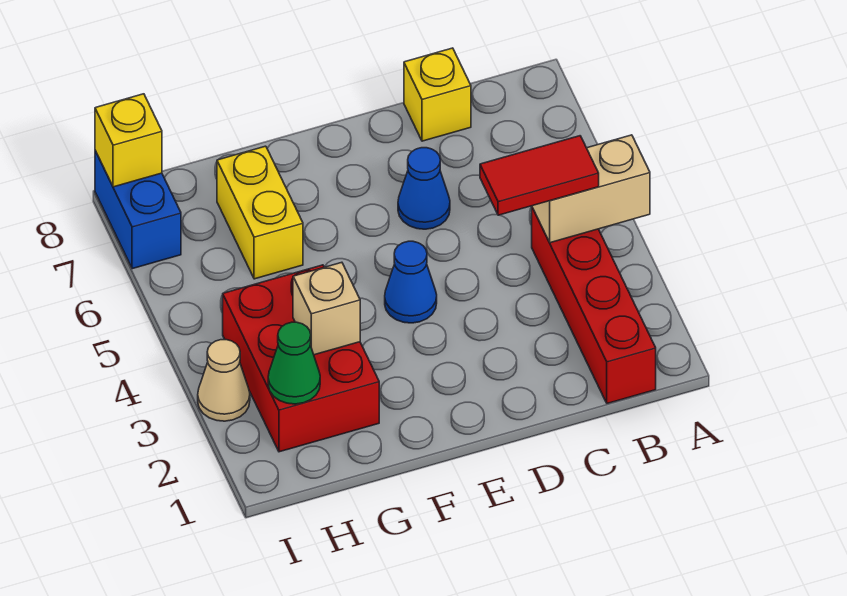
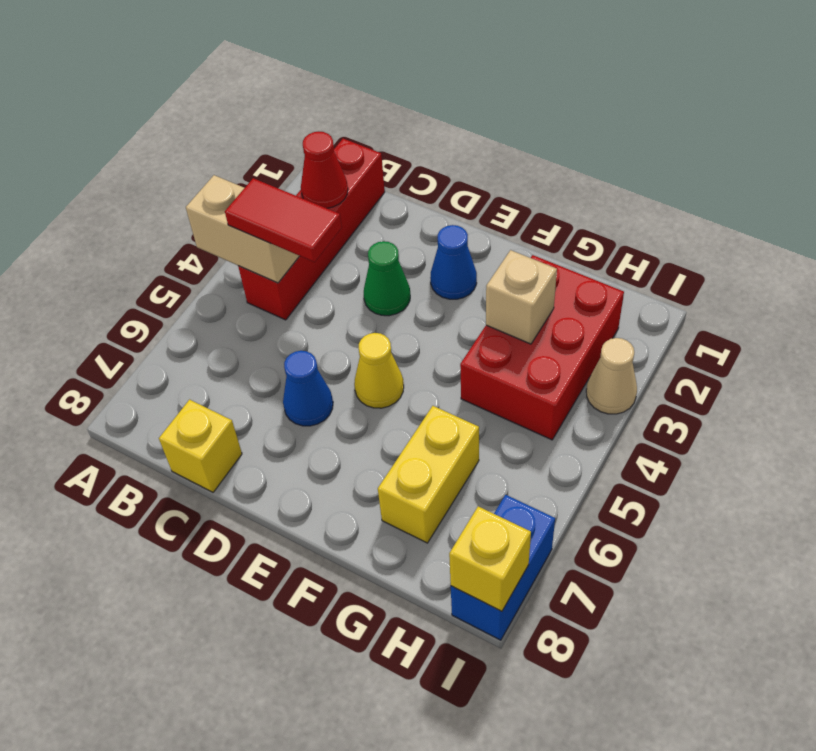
none -> red 1x1 cone [301,132,348,208]
blue 1x1 cone [385,241,437,323] -> blue 1x1 cone moved to [430,225,477,299]
none -> yellow 1x1 cone [354,333,404,408]
green 1x1 cone [268,322,320,404] -> green 1x1 cone moved to [364,241,410,316]

